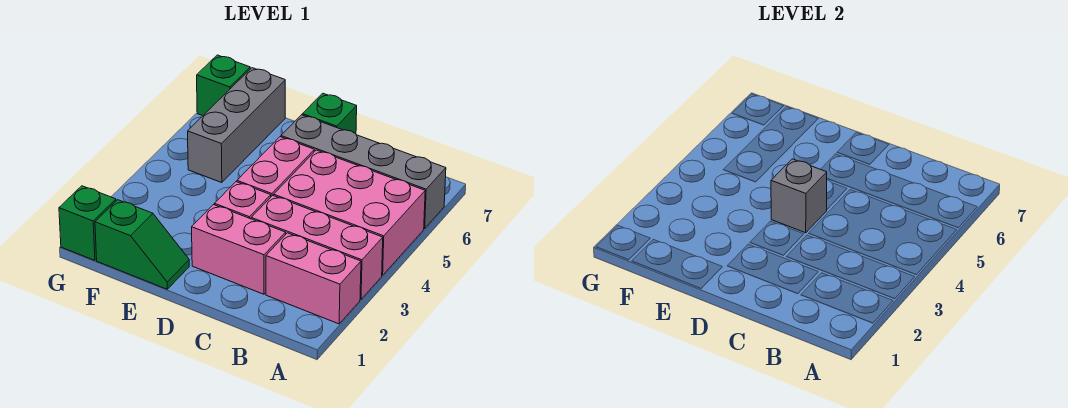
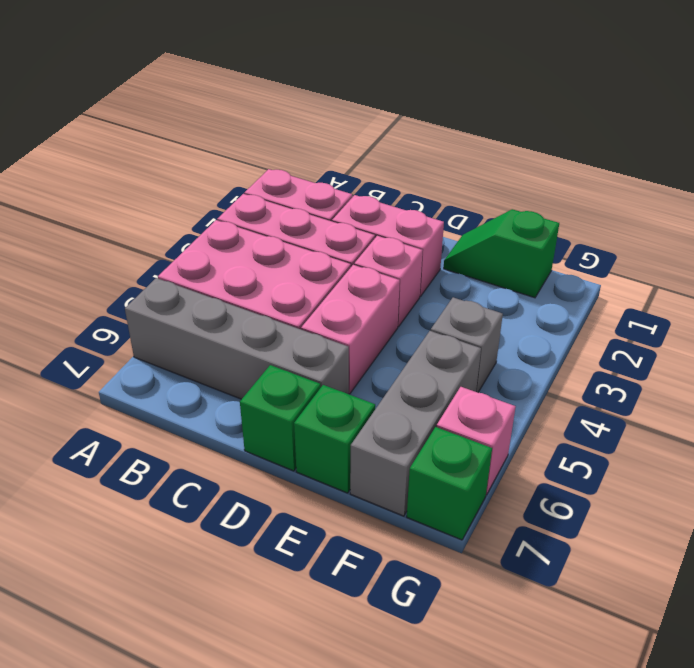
grey 1x1 brick [771,159,827,233] -> grey 1x1 brick moved to [431,297,503,393]
green 1x1 brick [59,186,116,260] -> green 1x1 brick moved to [294,385,375,493]
none -> pink 1x1 brick [437,387,516,495]

